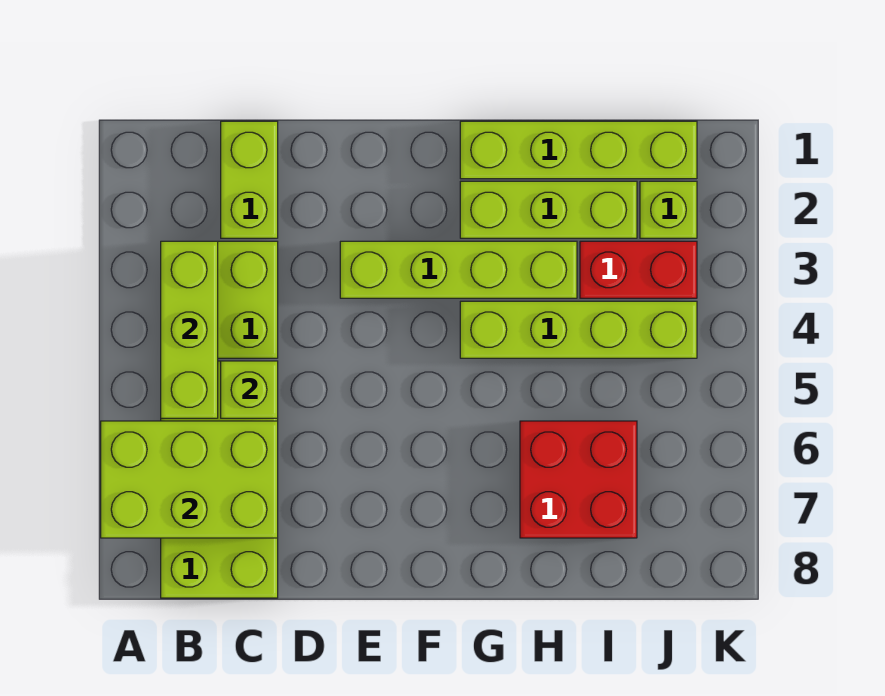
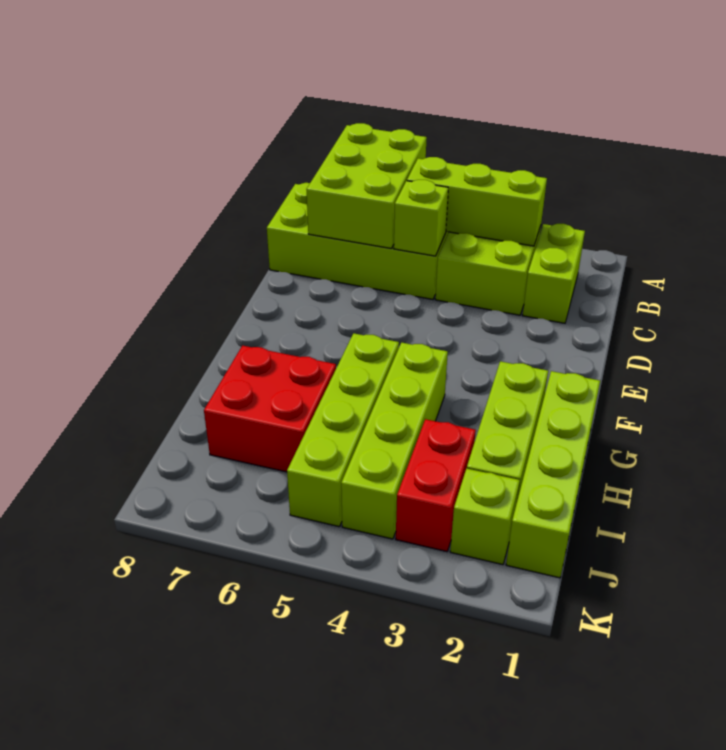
lime 1x2 brick [221,121,278,238] -> lime 1x2 brick turned to [523,224,585,323]
lime 1x4 brick [340,241,577,298] -> lime 1x4 brick moved to [287,333,399,527]

